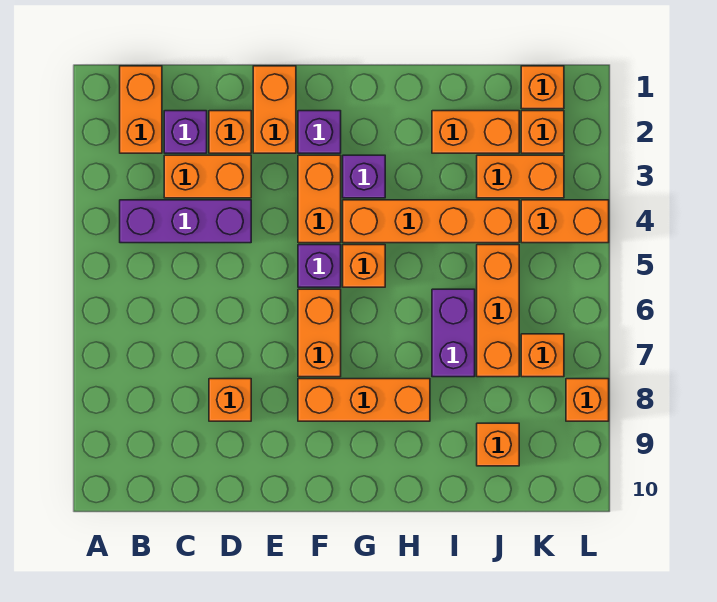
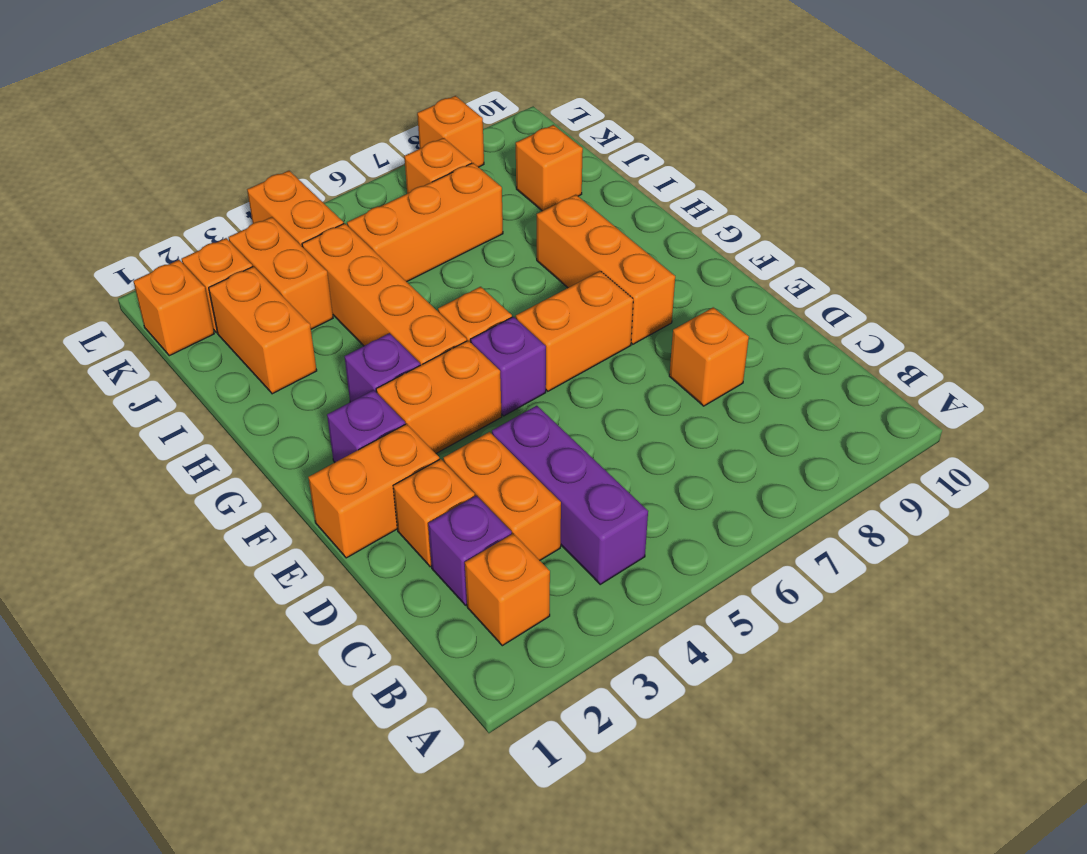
orange 1x2 brick [120,66,162,153] -> orange 1x1 brick [465,534,550,646]
purple 1x2 brick [432,289,475,377] -> none

